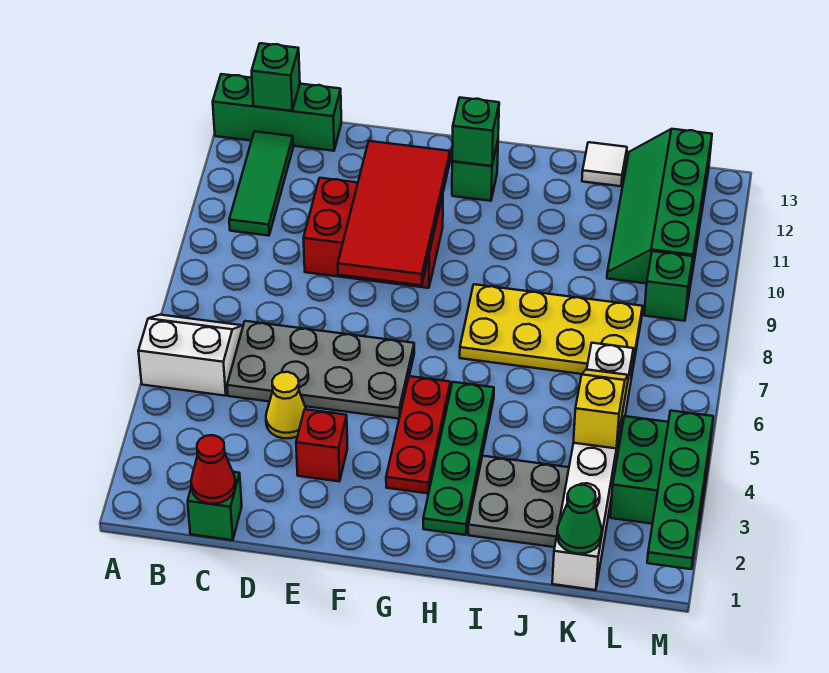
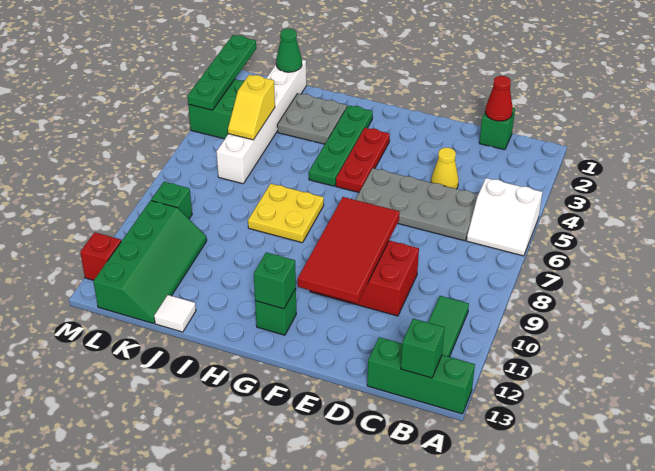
red 1x1 brick [296,409,347,481] -> red 1x1 brick moved to [80,232,121,280]
yellow 2x4 plate [460,284,643,378] -> yellow 2x2 plate [248,184,324,243]

